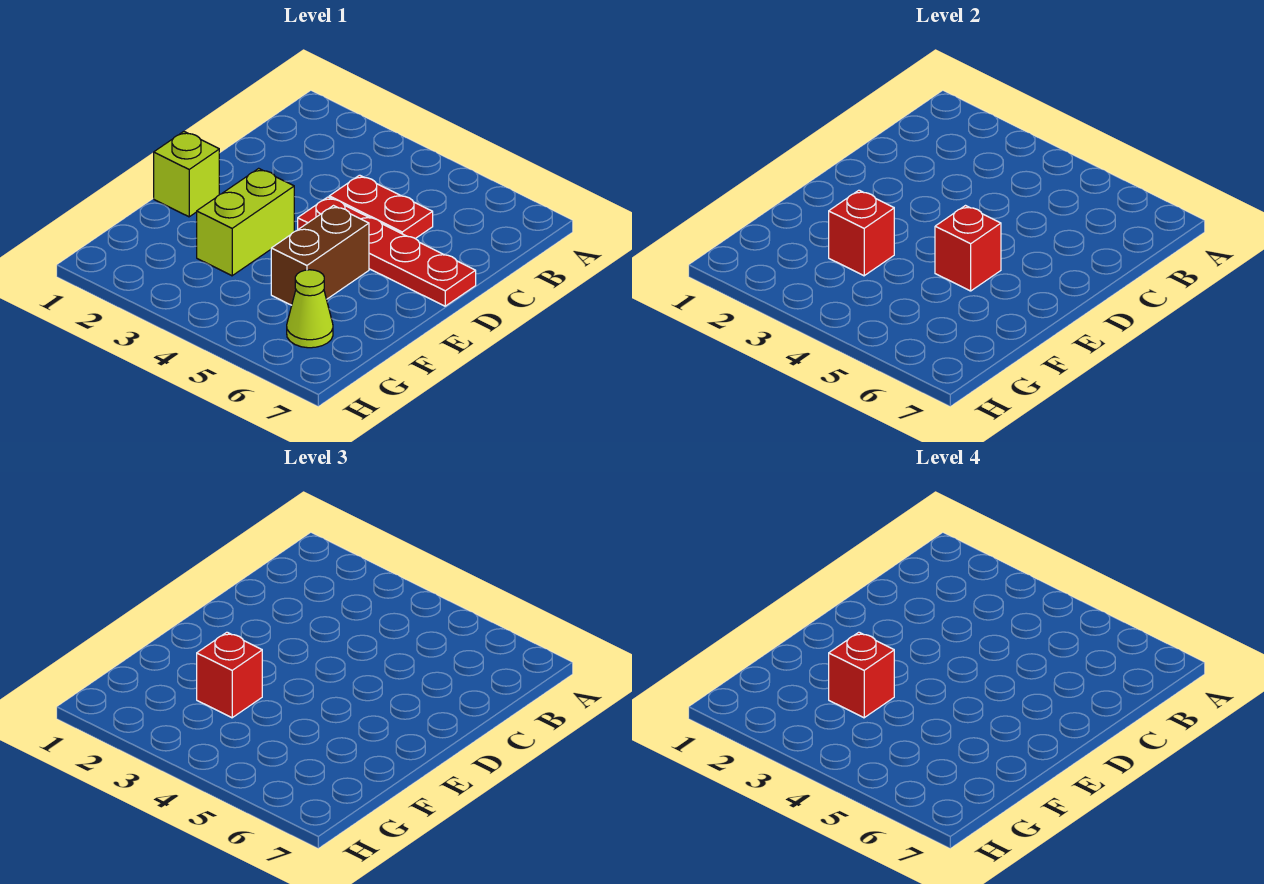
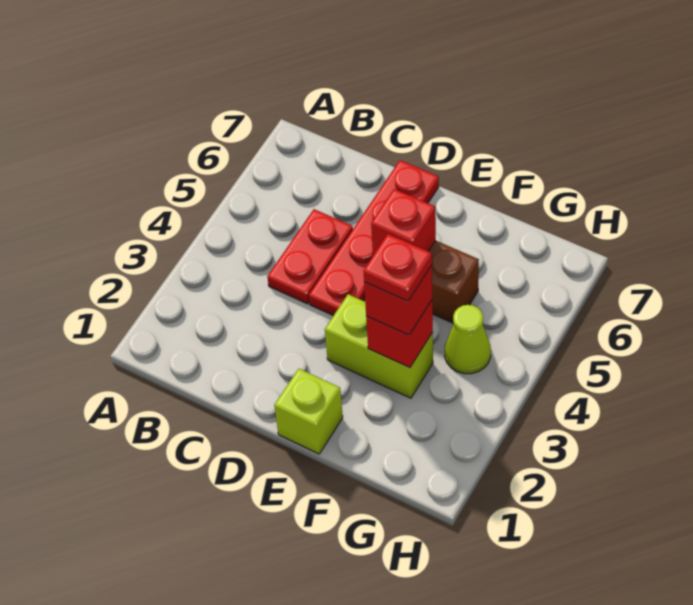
red 1x1 brick [829,632,894,718] -> red 1x1 plate [363,234,432,301]
lime 1x1 cone [287,270,333,348] -> lime 1x1 cone moved to [445,305,491,374]

